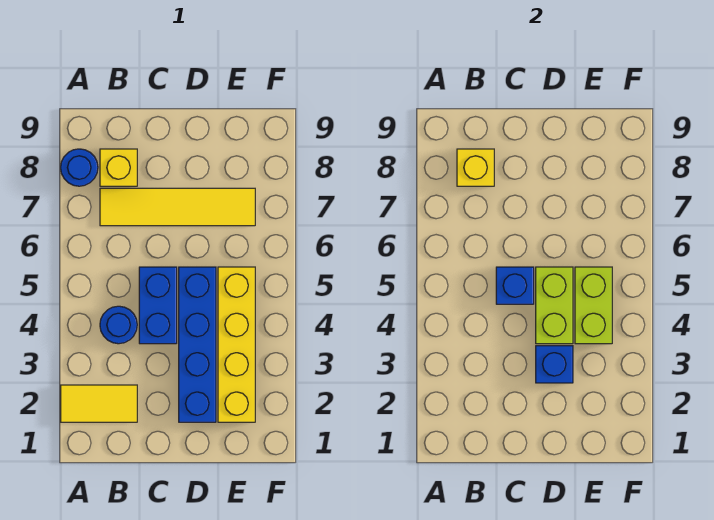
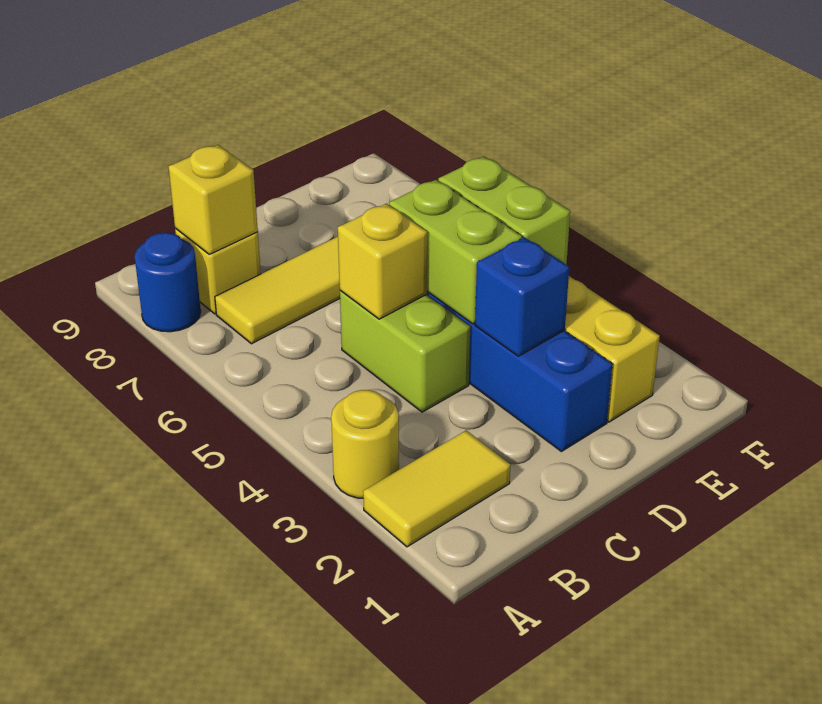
none -> yellow 1x1 round brick [331,390,399,498]
blue 1x1 round brick [100,306,137,344] -> none
blue 1x2 brick [139,267,177,344] -> lime 1x2 brick [340,291,470,412]
blue 1x1 brick [496,267,534,304] -> yellow 1x1 brick [338,204,427,319]

